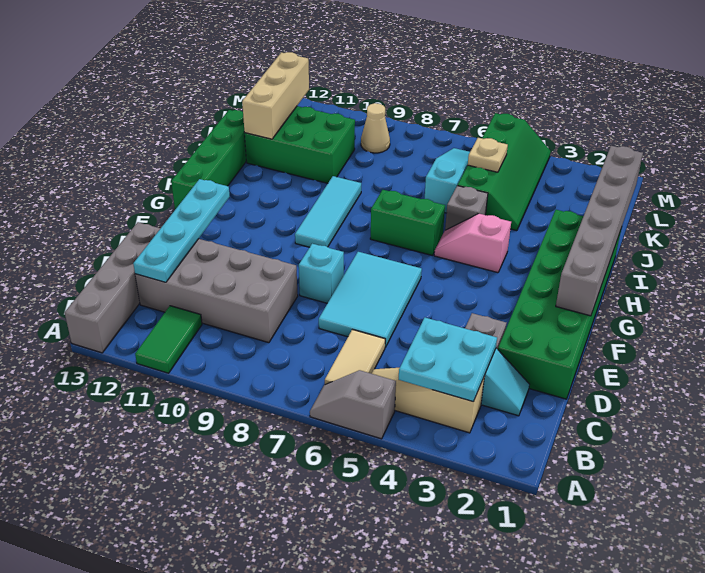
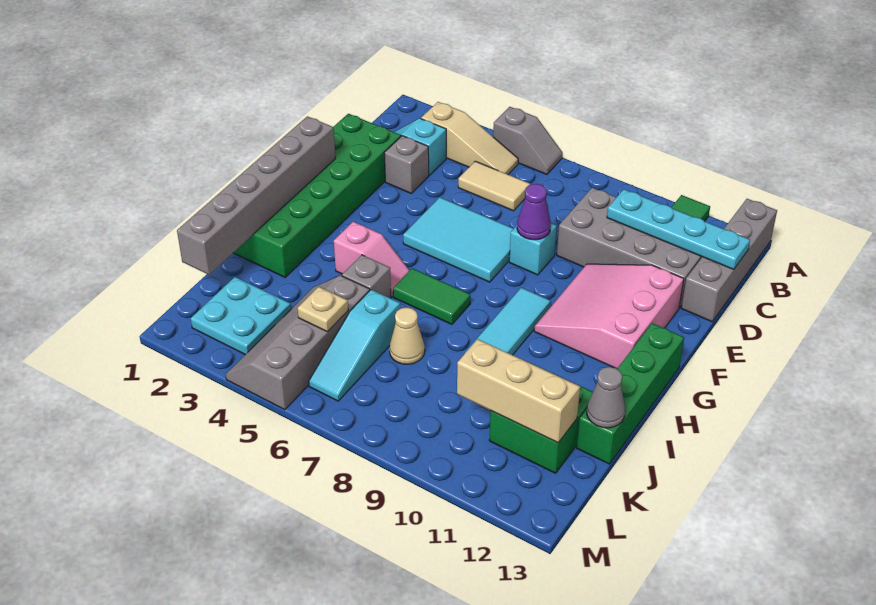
cyan 2x2 plate [399,318,497,402] -> cyan 2x2 plate moved to [191,277,291,355]
tan 1x2 tile [325,330,385,385] -> tan 1x2 tile turned to [458,161,530,211]
cyan 1x4 plate [133,179,230,282] -> cyan 1x4 plate turned to [607,189,750,269]
cyan 2x3 tile [319,252,422,347] -> cyan 2x3 tile turned to [403,197,514,282]
none -> purple 1x1 cone [517,184,551,240]
none -> pink 3x3 slope [534,264,684,369]
green 1x2 brick [370,190,445,256] -> green 1x2 tile [393,268,470,324]
green 2x4 slope [458,113,551,231] -> grey 2x4 slope [226,275,370,410]
green 2x3 brick [245,106,355,183] -> green 2x2 brick [489,363,593,473]
tan 1x3 brick [242,52,309,139] -> tan 1x3 brick turned to [457,339,580,443]
none -> grey 1x1 cone [587,367,625,428]
tan 1x1 cone [361,103,390,153] -> tan 1x1 cone moved to [389,308,425,364]

